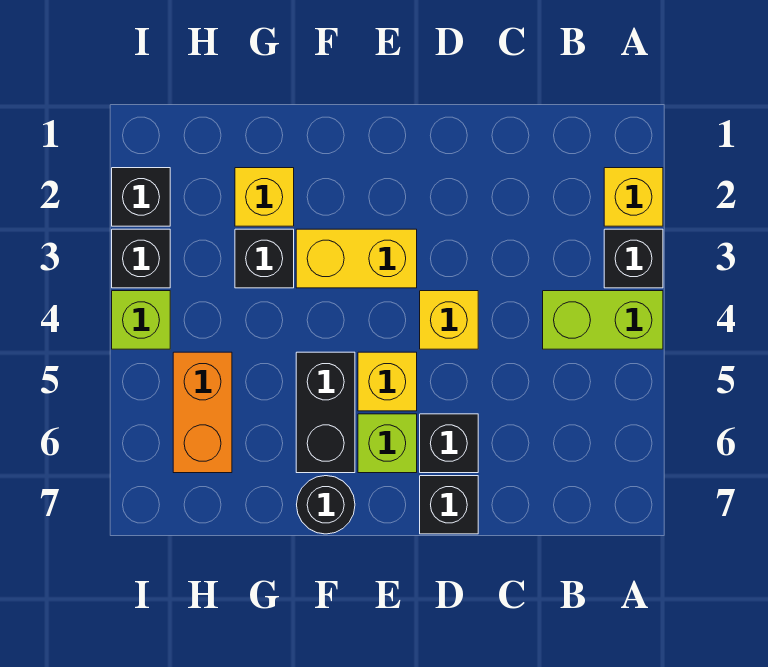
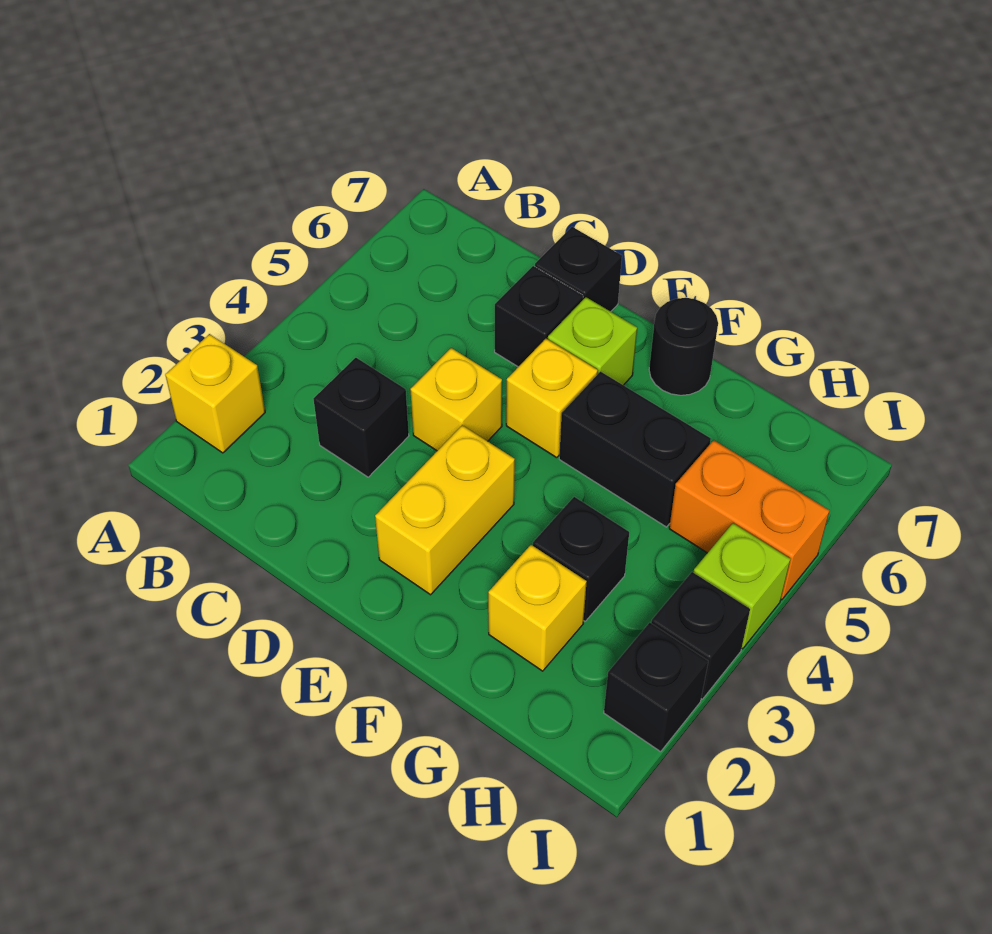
black 1x1 brick [604,229,663,288] -> black 1x1 brick moved to [314,358,409,477]
lime 1x2 brick [543,291,663,349] -> none
yellow 1x2 brick [296,229,417,288] -> yellow 1x2 brick turned to [375,425,515,595]
black 1x2 brick [296,352,355,473] -> black 1x2 brick turned to [559,372,711,527]
orange 1x2 brick [173,352,232,473] -> orange 1x2 brick turned to [669,440,830,600]

